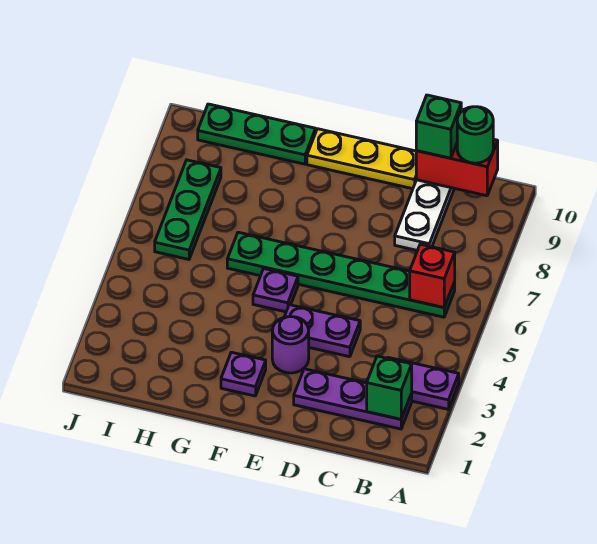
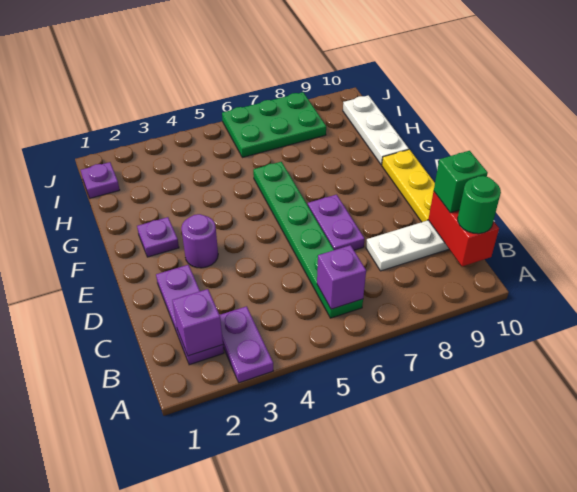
green 1x1 brick [367,356,412,419] -> purple 1x1 brick [172,289,223,356]
red 1x1 brick [410,244,455,308] -> purple 1x1 brick [317,245,366,309]
purple 1x2 plate [285,305,360,357] -> purple 1x2 plate moved to [308,195,365,250]
purple 1x1 plate [253,269,298,312] -> purple 1x1 plate moved to [81,162,120,198]
green 1x3 plate [198,104,316,164] -> white 1x3 plate [343,95,409,165]
green 1x3 plate [155,160,221,259] -> green 2x3 plate [222,92,326,158]

